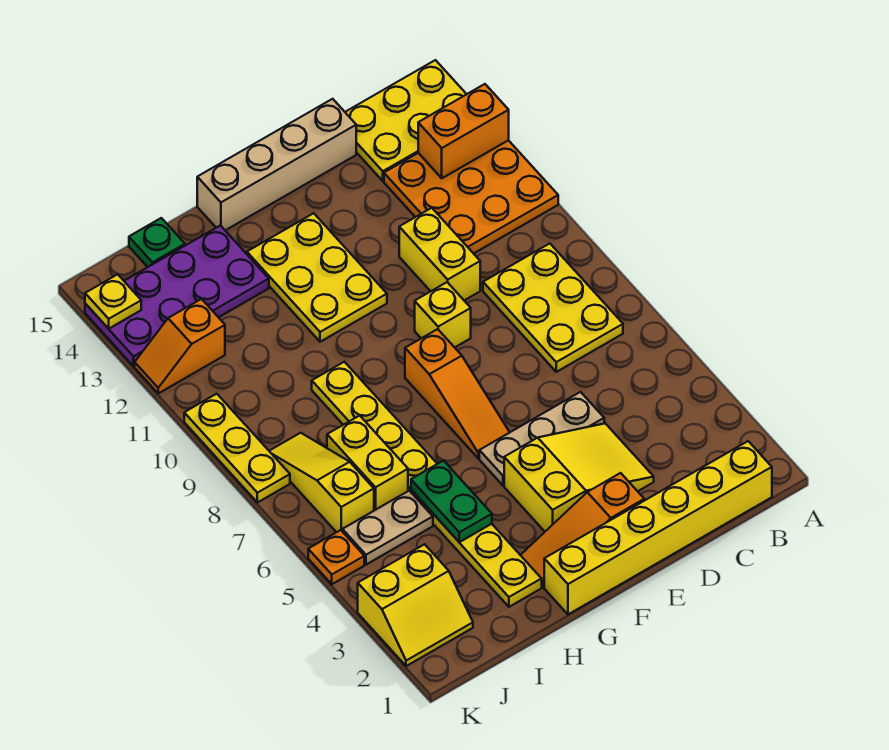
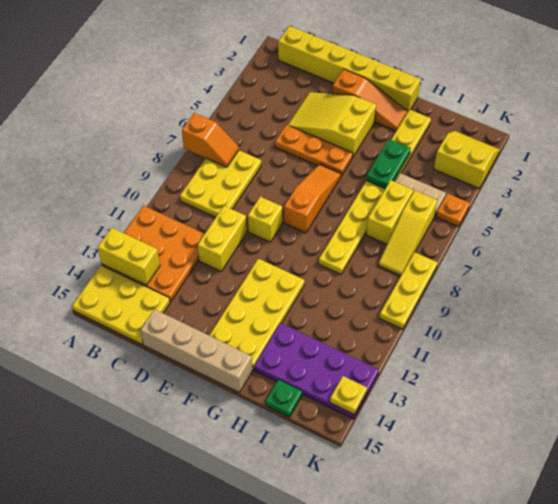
orange 1x2 brick [418,84,509,178] -> yellow 1x2 brick [98,228,160,285]
tan 1x3 plate [479,392,604,486] -> orange 1x3 plate [275,125,353,176]
yellow 2x3 plate [247,213,387,342] -> yellow 2x4 plate [209,259,305,370]
orange 1x2 slope [135,299,225,393] -> orange 1x2 slope moved to [182,113,239,167]

